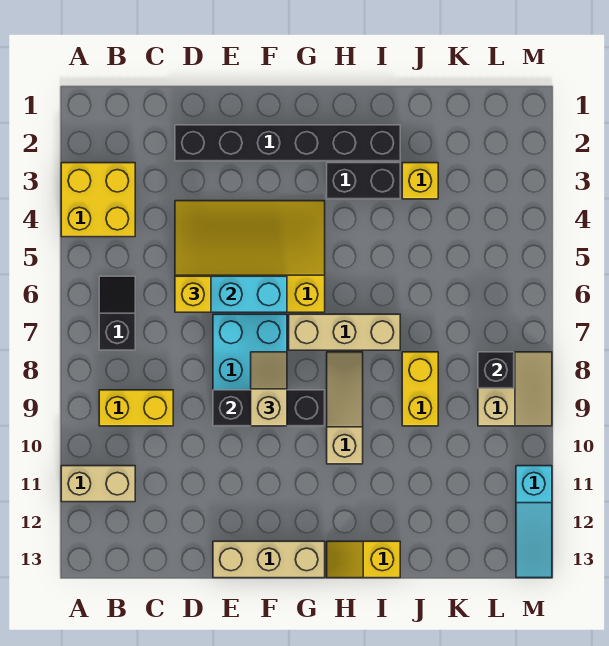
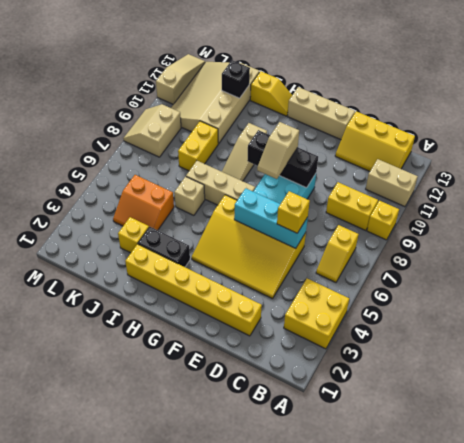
none -> yellow 1x1 brick [367,201,399,240]
black 1x2 slope [99,276,135,350] -> yellow 1x2 slope [316,225,358,282]
none -> yellow 2x3 slope [335,111,415,171]
black 1x6 brick [175,125,400,161] -> yellow 1x6 brick [125,244,262,336]
none -> tan 1x1 brick [174,177,205,215]
none -> orange 2x2 slope [113,175,174,230]
none -> tan 3x4 slope [171,62,259,144]
black 1x1 brick [478,352,514,388] -> black 1x1 brick moved to [222,60,250,98]
cyan 1x3 slope [516,466,552,578] -> tan 1x3 slope [156,54,205,104]

